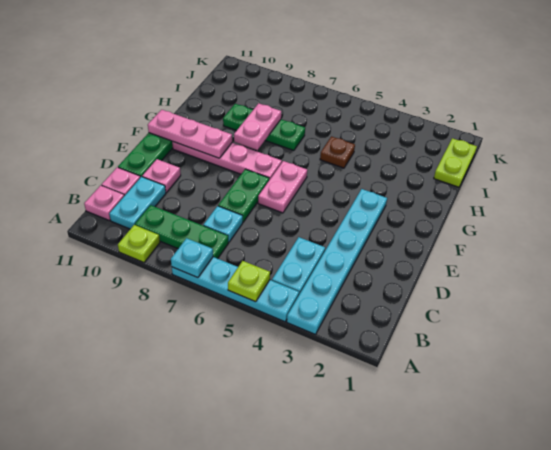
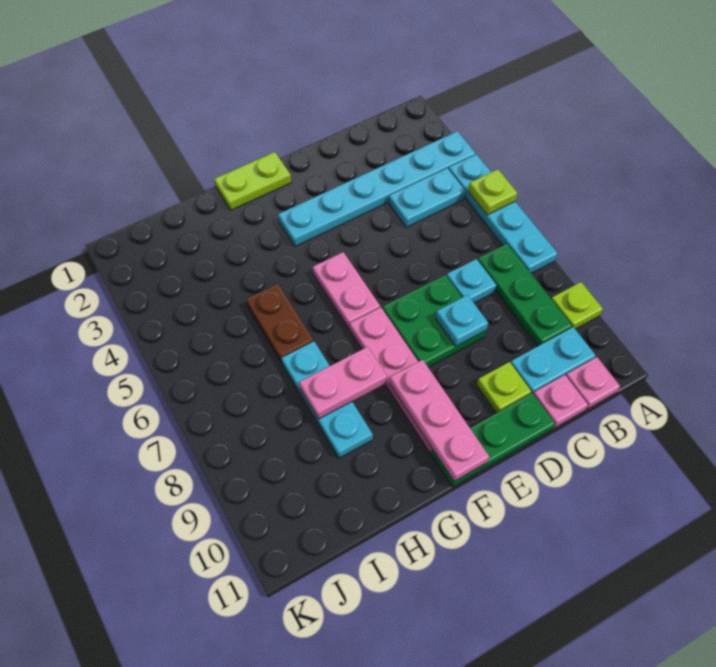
cyan 1x1 plate [171,238,213,278] -> cyan 1x1 plate moved to [436,295,488,346]
green 1x2 plate [218,169,269,222] -> green 2x2 plate [383,275,486,367]
pink 1x1 plate [142,159,181,193] -> lime 1x1 plate [477,362,531,413]
pink 1x2 plate [258,161,307,213] -> pink 1x2 plate turned to [313,252,380,329]
brown 1x1 plate [320,136,355,168] -> brown 1x2 plate [246,284,313,363]
green 1x3 plate [223,104,305,151] -> cyan 1x3 plate [282,341,373,458]
lime 1x2 plate [434,138,477,187] -> lime 1x2 plate moved to [214,152,291,210]

